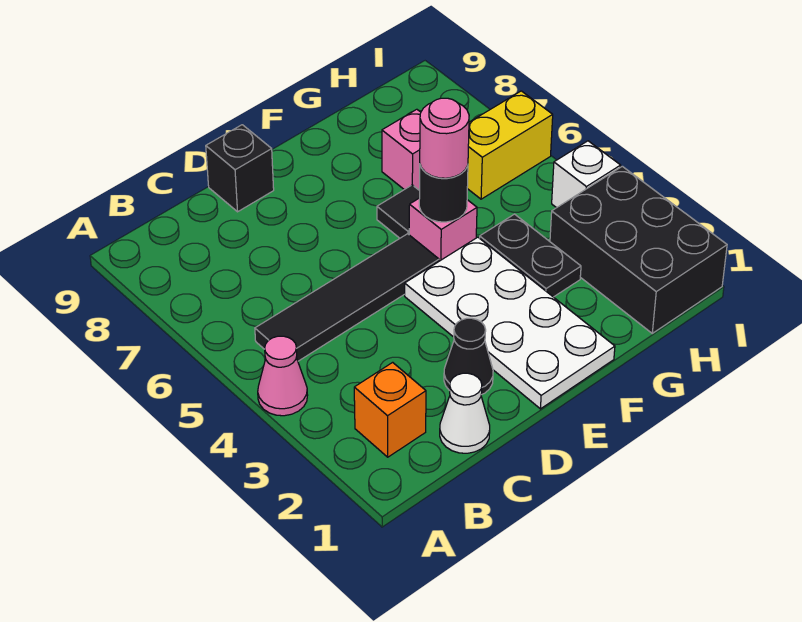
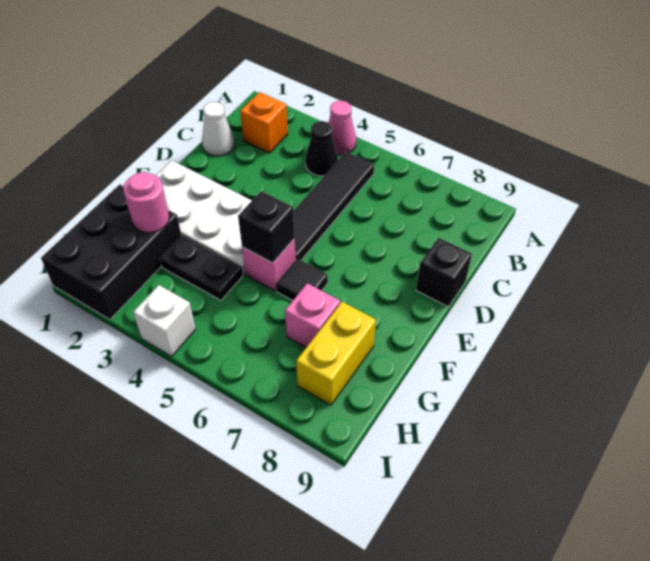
black 1x1 cone [444,318,493,395] -> black 1x1 cone moved to [305,121,338,176]
black 1x1 round brick [419,165,468,222] -> black 1x1 brick [238,191,295,263]
pink 1x1 round brick [420,98,469,178] -> pink 1x1 round brick moved to [123,172,169,233]
black 2x3 brick [550,166,727,333] -> black 2x3 brick turned to [41,184,182,319]
yellow 1x2 brick [467,91,553,199] -> yellow 1x2 brick moved to [296,302,376,405]

